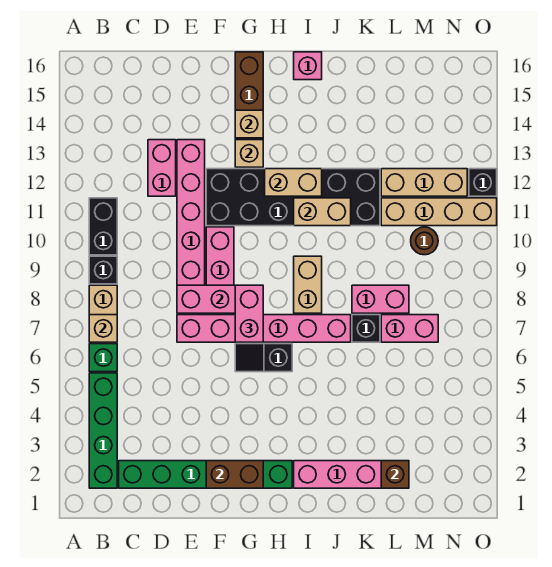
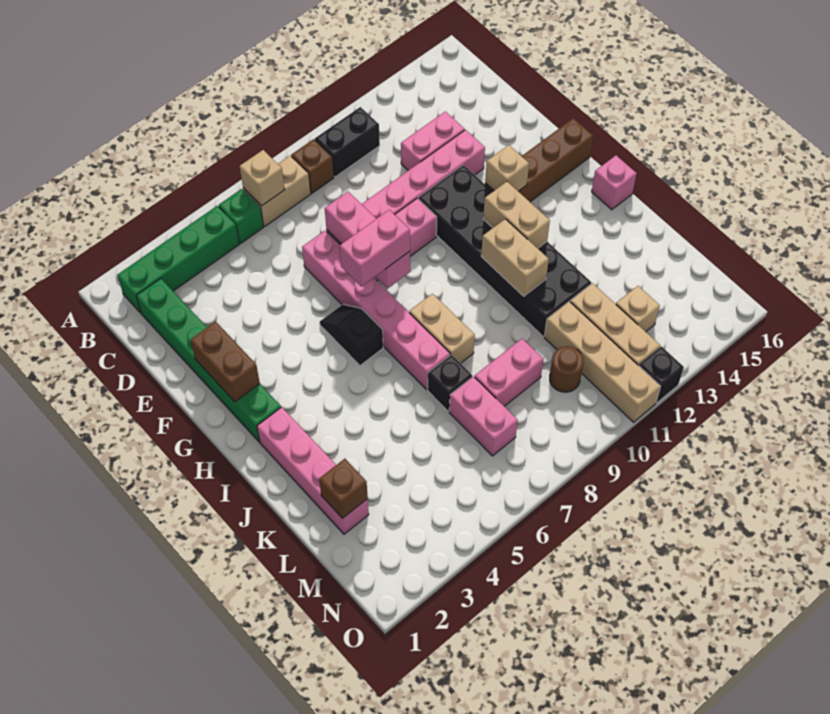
black 1x1 brick [89,256,117,284] -> brown 1x1 brick [291,139,334,193]
tan 1x1 brick [235,110,263,138] -> tan 1x1 brick moved to [616,286,660,332]
tan 1x2 brick [294,256,322,313] -> tan 1x2 brick turned to [409,294,475,363]
pink 1x2 brick [352,285,409,313] -> pink 1x2 brick turned to [475,339,543,406]

